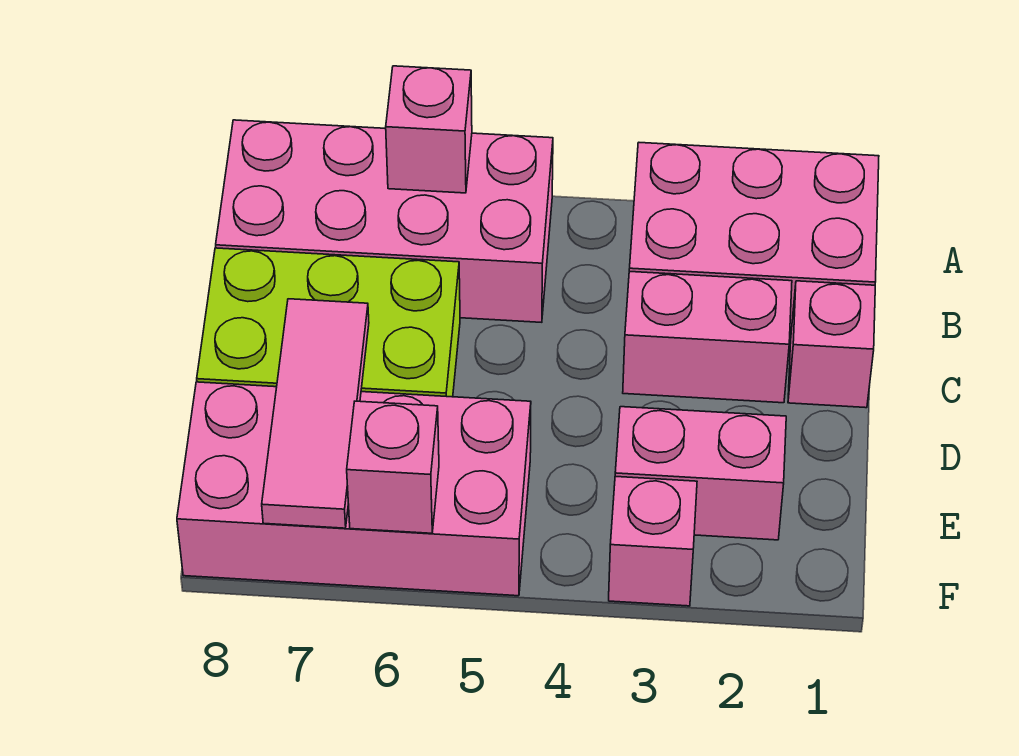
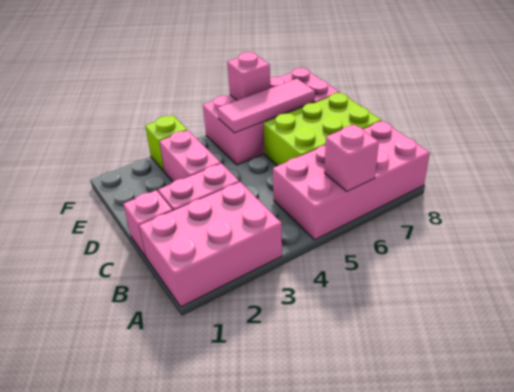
pink 1x3 tile [262,299,369,528] -> pink 1x3 tile turned to [217,79,315,133]
pink 1x2 brick [615,407,786,540] -> pink 1x2 brick turned to [159,130,221,182]
pink 1x1 brick [609,477,697,606] -> lime 1x1 brick [145,116,187,172]

